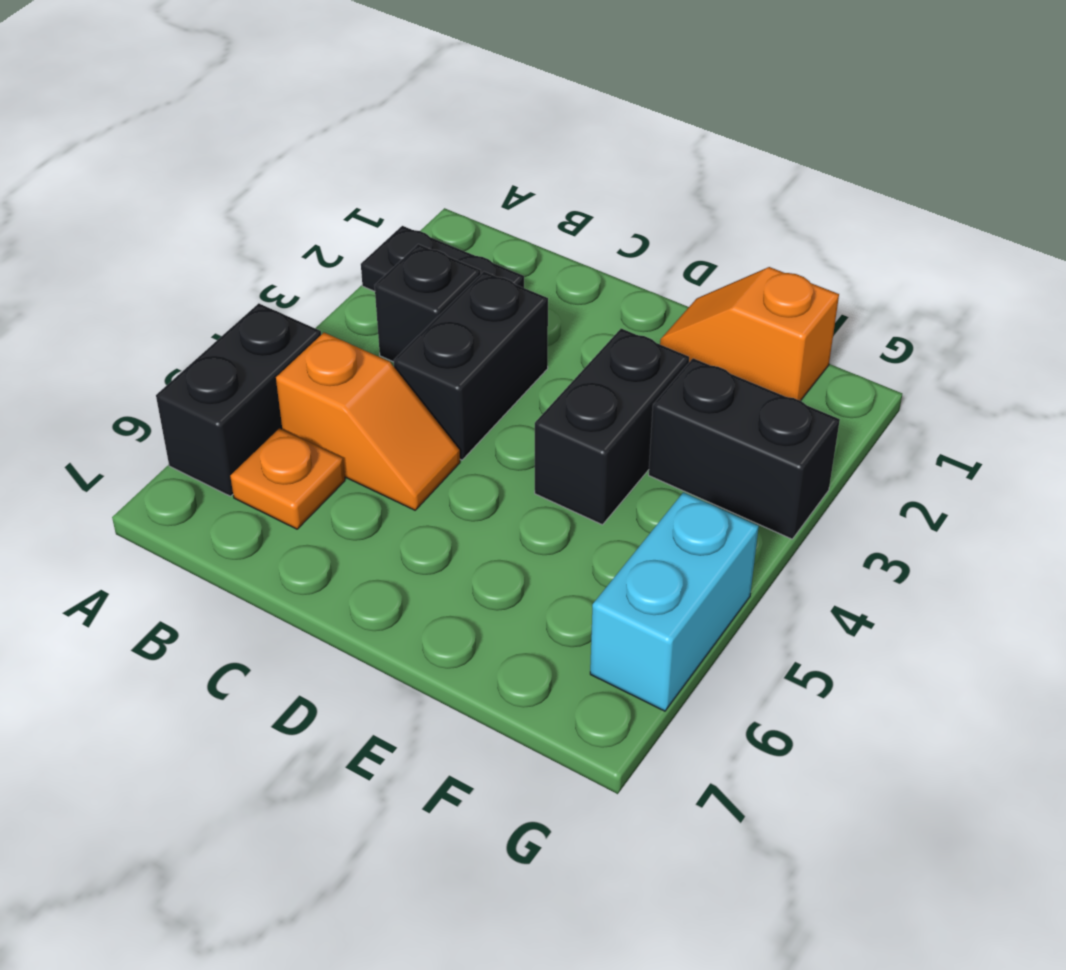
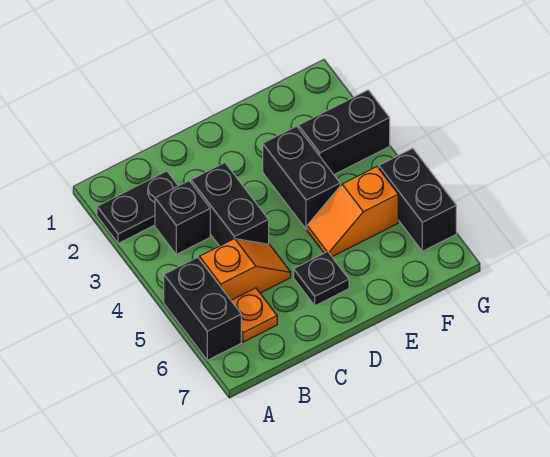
none -> black 1x1 plate [294,252,349,306]
orange 1x2 slope [660,267,839,401] -> orange 1x2 slope moved to [307,167,398,257]
cyan 1x2 brick [590,492,759,711] -> black 1x2 brick [379,148,456,251]

